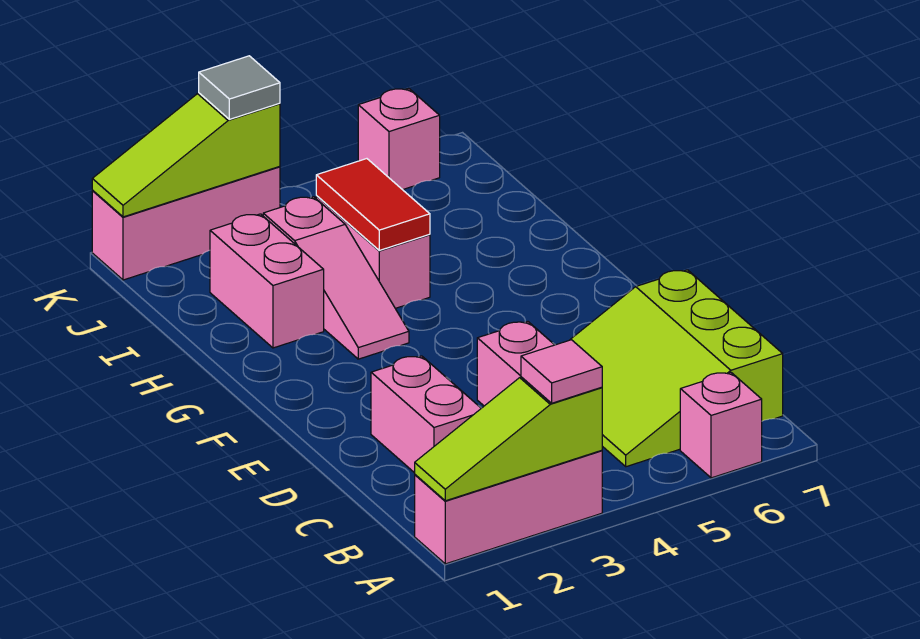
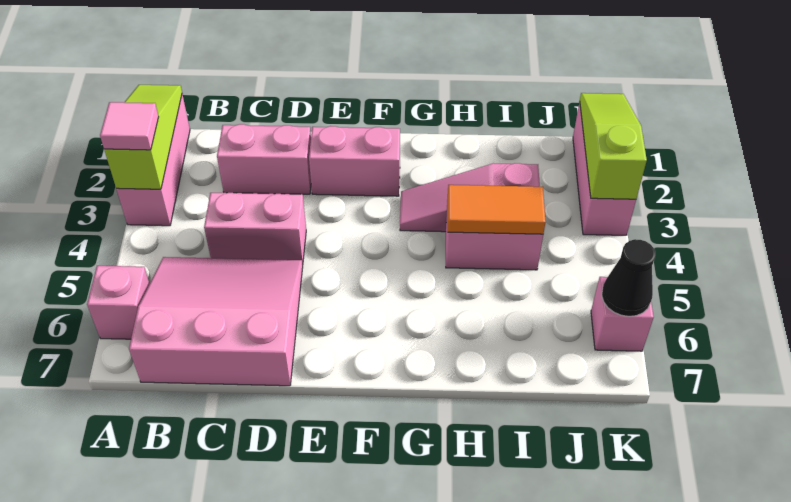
lime 3x3 slope [570,270,783,467] -> pink 3x3 slope [129,257,303,386]
pink 1x2 brick [210,214,324,348] -> pink 1x2 brick moved to [309,126,400,196]
red 1x2 tile [316,159,430,250] -> orange 1x2 tile [448,185,546,234]
grey 1x1 tile [199,56,280,119] -> none
none -> black 1x1 cone [602,239,655,316]

